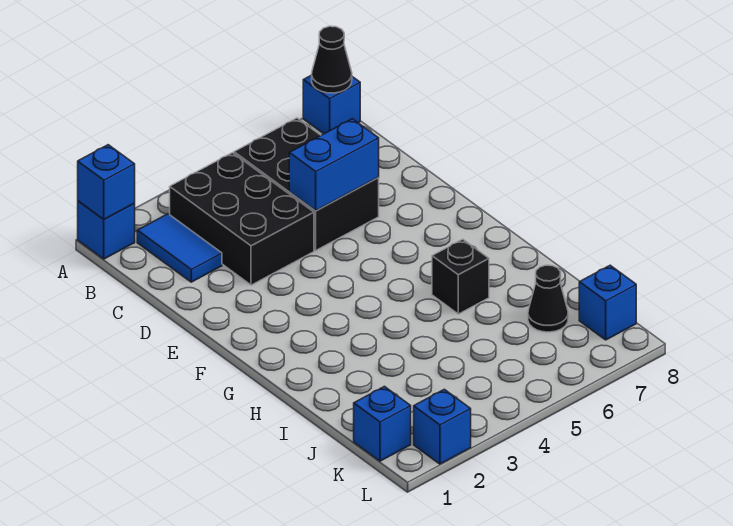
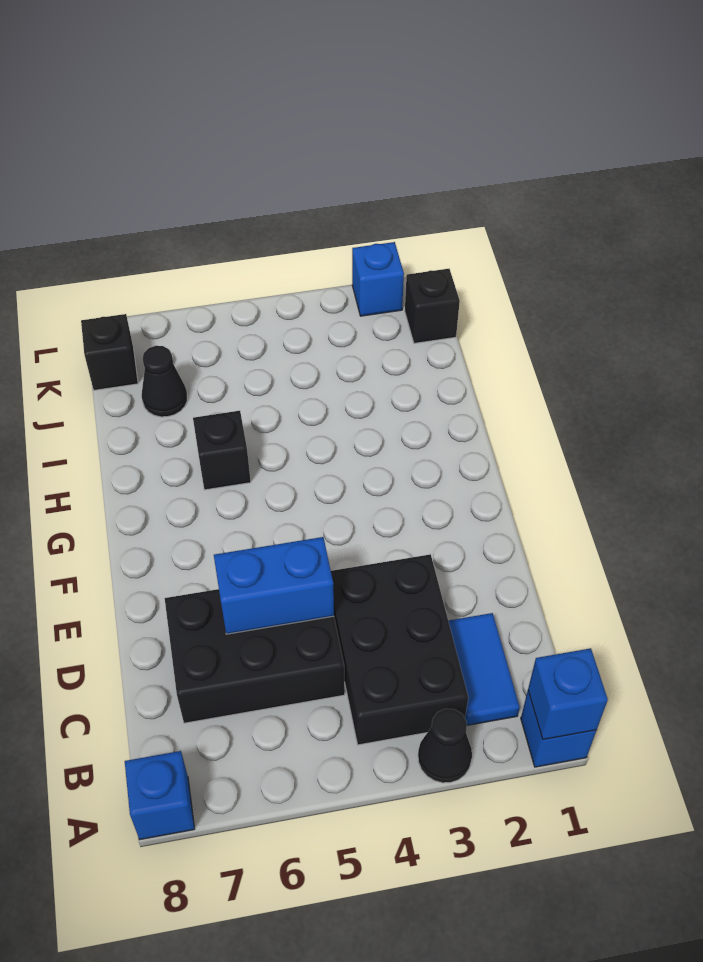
black 1x1 cone [312,26,352,93] -> black 1x1 cone moved to [418,709,472,783]
black 2x3 brick [234,118,379,250] -> black 2x3 brick turned to [165,589,345,723]
blue 1x1 brick [354,386,411,461] -> black 1x1 brick [405,269,460,343]
blue 1x1 brick [579,265,636,340] -> black 1x1 brick [81,314,138,390]

